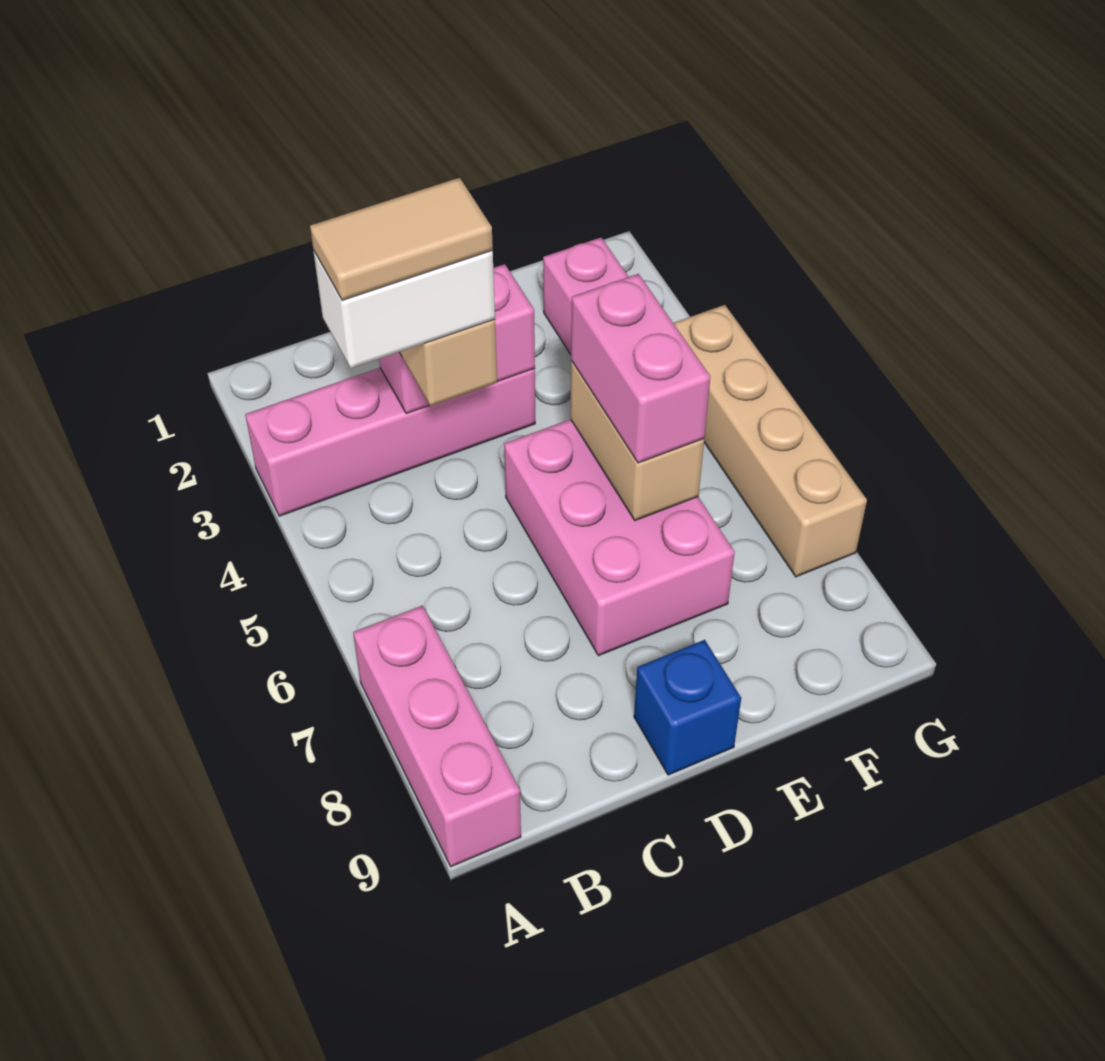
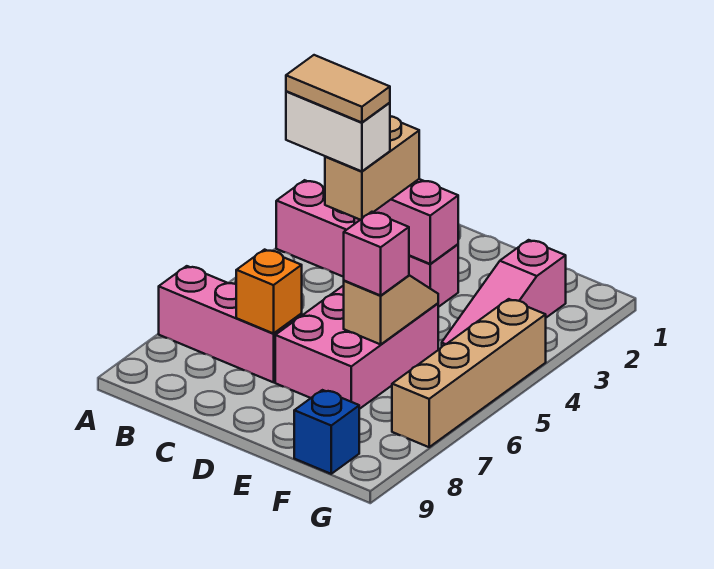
pink 1x3 brick [353,606,521,867] -> pink 1x3 brick turned to [159,266,302,382]
none -> orange 1x1 brick [236,250,302,334]
blue 1x1 brick [634,640,741,775] -> blue 1x1 brick moved to [294,390,359,474]
tan 1x2 brick [570,361,704,521] -> tan 1x2 slope [344,275,438,344]
pink 1x2 brick [571,274,710,463] -> pink 1x1 brick [344,212,409,296]

